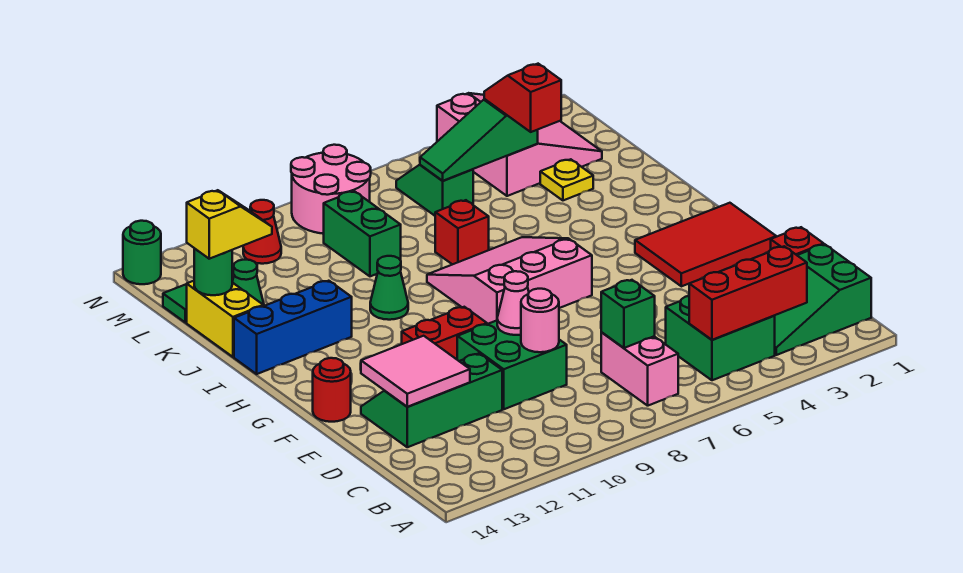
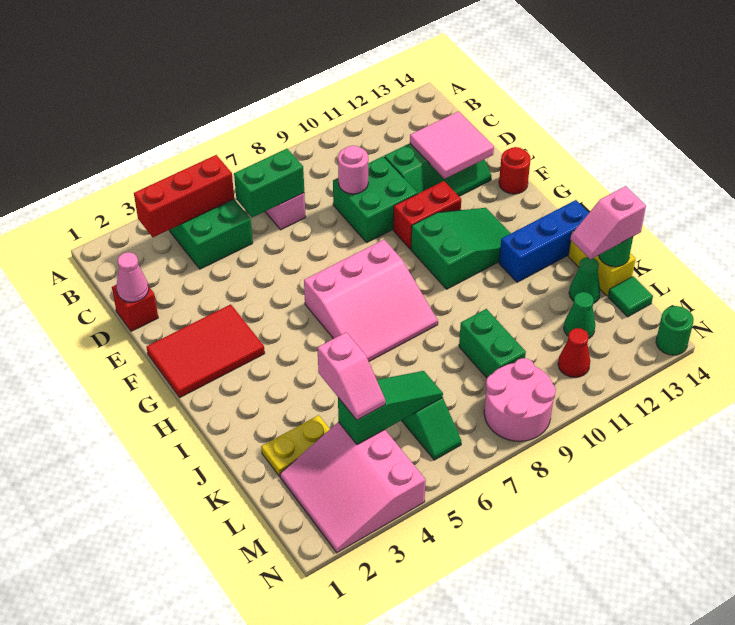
green 2x3 slope [775,244,871,355] -> green 2x3 slope moved to [411,208,511,289]
green 1x1 brick [601,280,655,348] -> green 1x2 brick [234,149,304,217]
pink 1x1 cone [497,271,529,335] -> pink 1x1 cone moved to [117,252,149,302]
green 1x1 cone [370,256,408,320] -> green 1x1 cone moved to [564,292,595,339]
red 1x1 brick [435,200,489,265] -> none
yellow 1x1 plate [540,159,593,200] -> yellow 1x2 plate [261,415,330,476]
red 1x2 slope [484,64,561,132] -> pink 1x2 slope [318,332,385,420]
yellow 1x2 slope [187,190,272,259] -> pink 1x2 slope [570,186,646,259]

